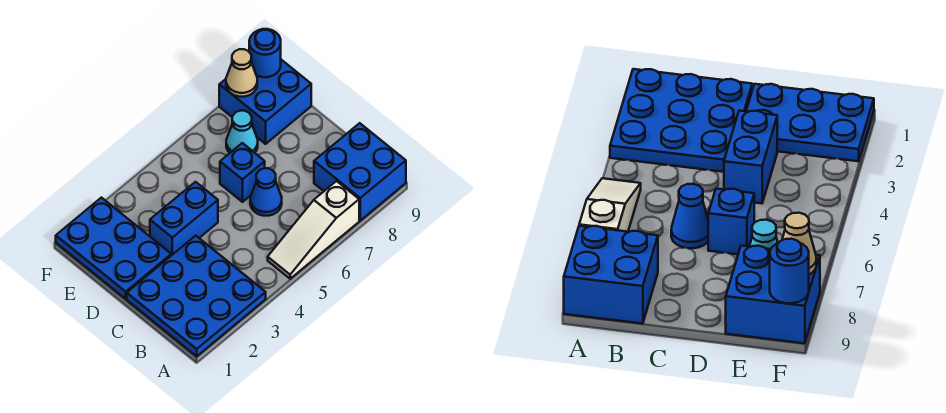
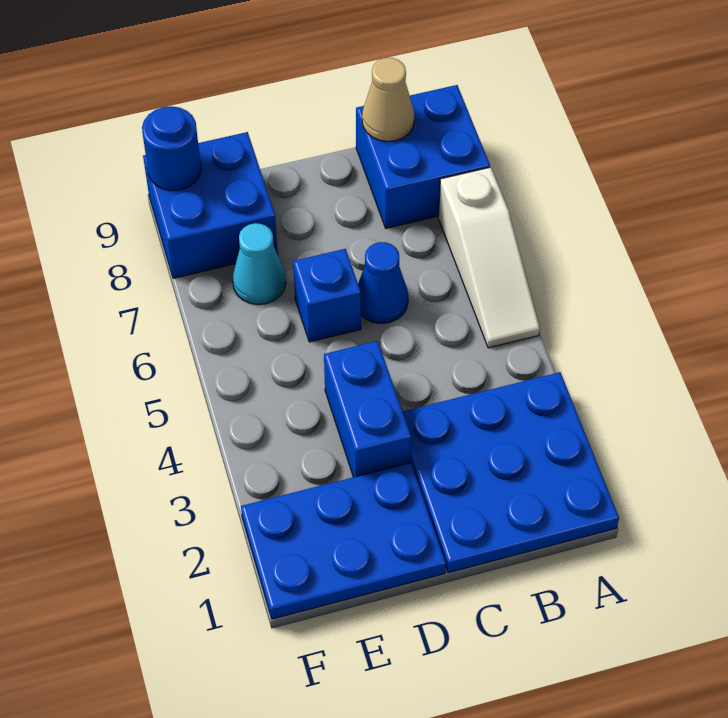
tan 1x1 cone [226,49,257,97] -> tan 1x1 cone moved to [362,58,414,142]

